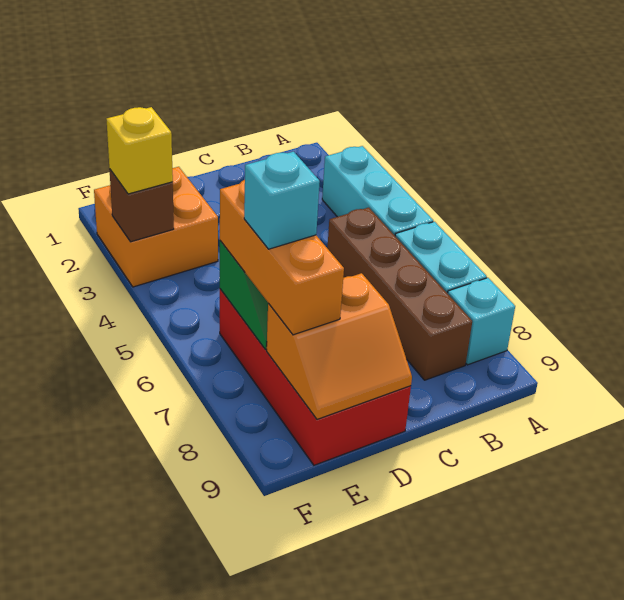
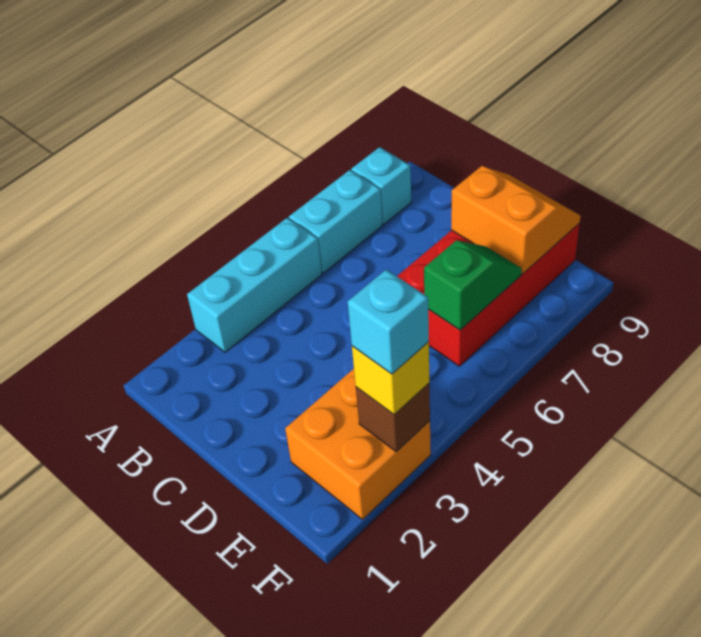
brown 1x4 brick [327,208,472,380] -> none
orange 1x3 brick [220,180,344,335] -> none
cyan 1x1 brick [244,152,320,249] -> cyan 1x1 brick moved to [348,270,429,374]

